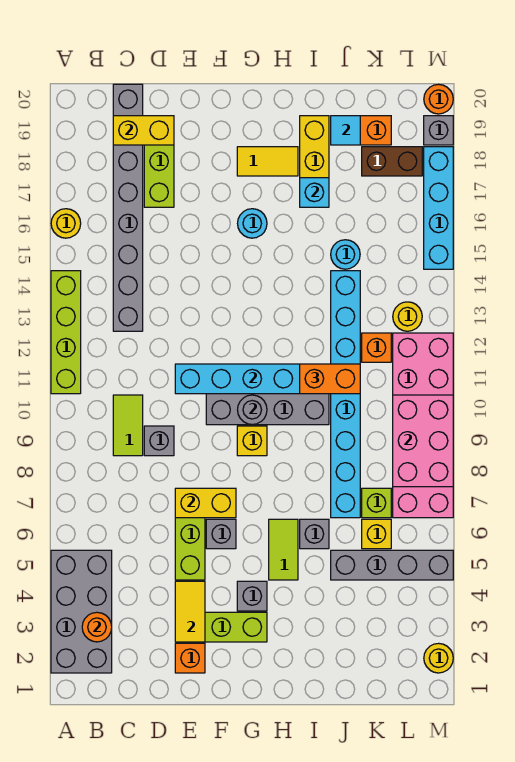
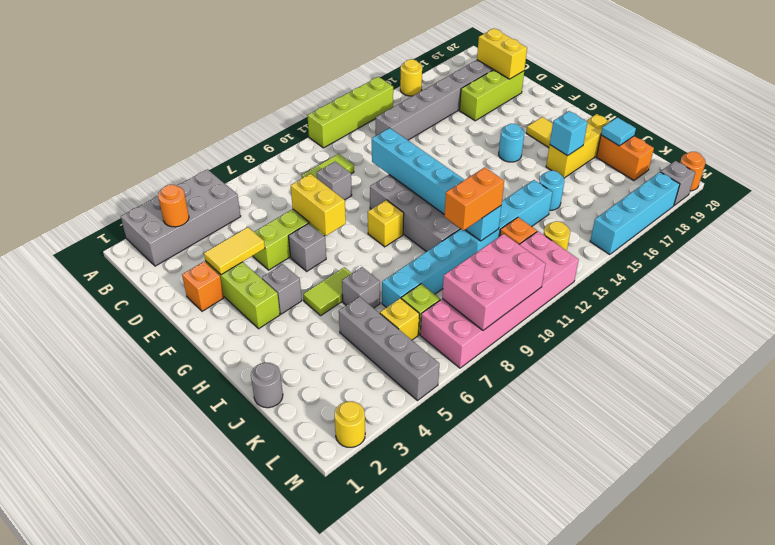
grey 1x1 round brick [238,395,267,425] -> grey 1x1 round brick moved to [251,363,283,408]
orange 1x2 brick [300,364,360,394] -> orange 1x2 brick turned to [444,167,504,230]
brown 1x2 brick [362,147,422,176] -> none

